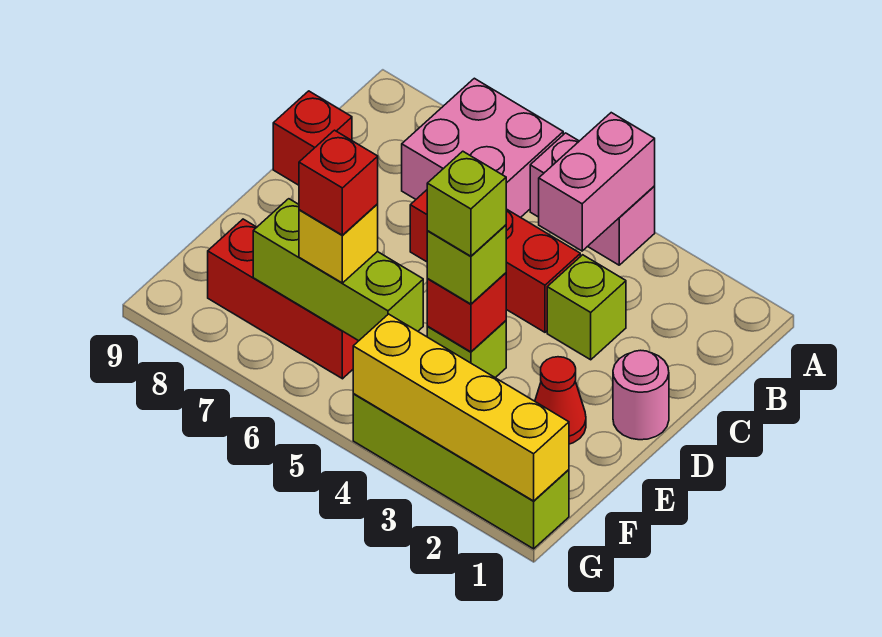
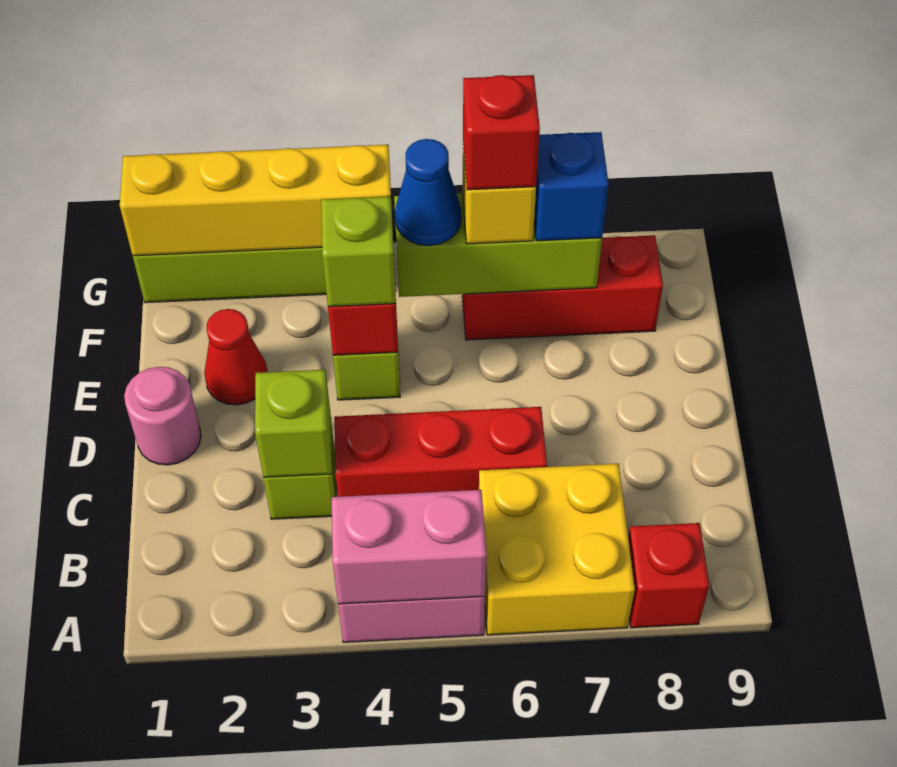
pink 1x2 brick [539,113,655,251] -> pink 1x2 brick turned to [331,490,486,604]
pink 2x2 brick [402,78,563,218] -> yellow 2x2 brick [479,464,635,635]
red 1x1 brick [273,91,352,185] -> red 1x1 brick moved to [628,523,709,628]
lime 1x1 brick [427,151,506,256] -> lime 1x1 brick moved to [255,369,332,477]
none -> blue 1x1 cone [395,139,461,246]
none -> blue 1x1 brick [534,132,609,241]

